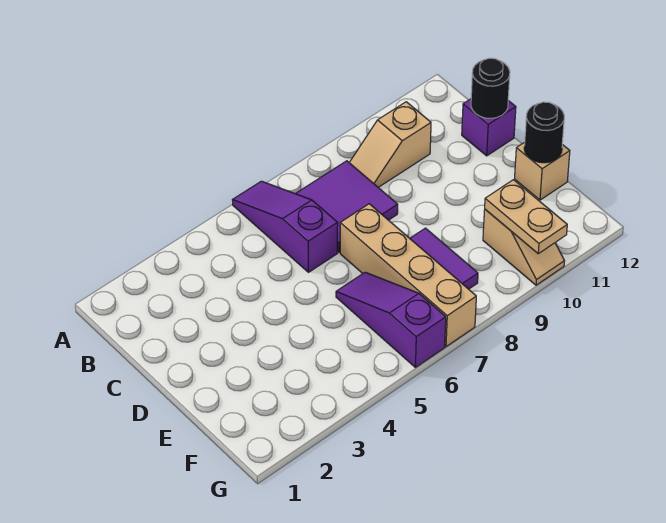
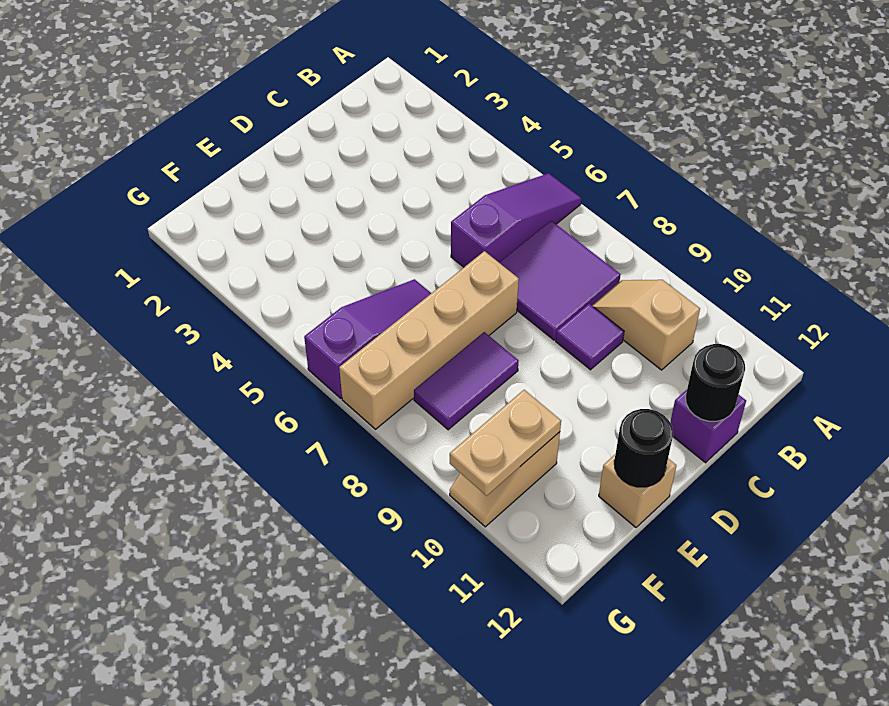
none -> purple 1x1 tile [556,304,624,370]

